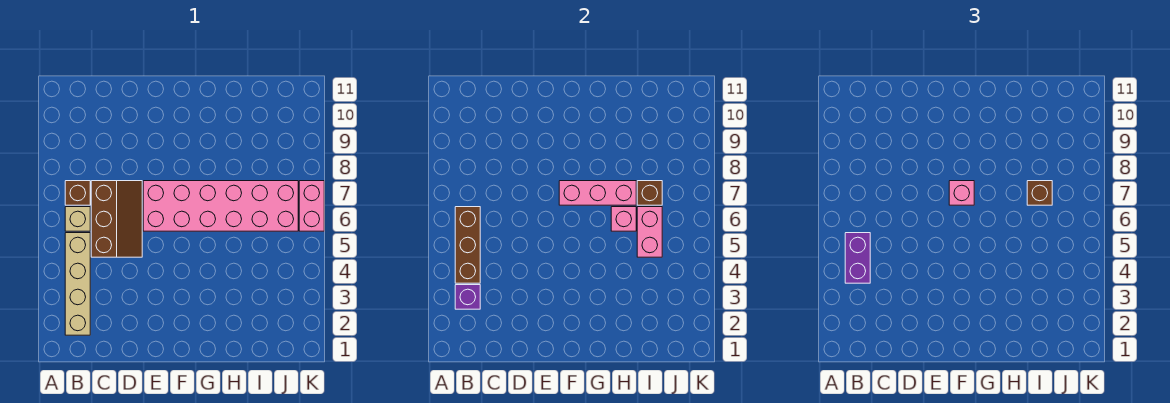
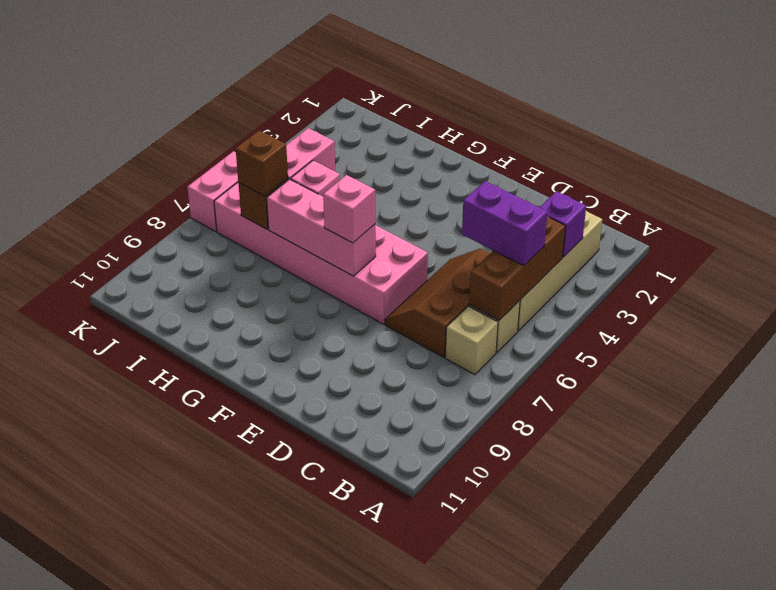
purple 1x2 brick [845,233,870,283] -> purple 1x2 brick turned to [462,181,547,266]
brown 1x1 brick [65,181,90,205] -> tan 1x1 brick [445,306,498,375]

